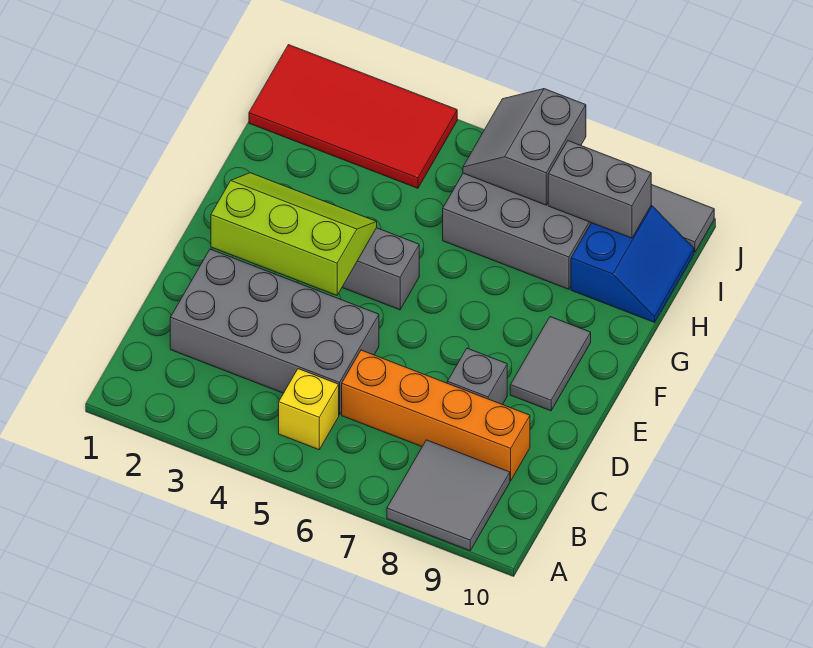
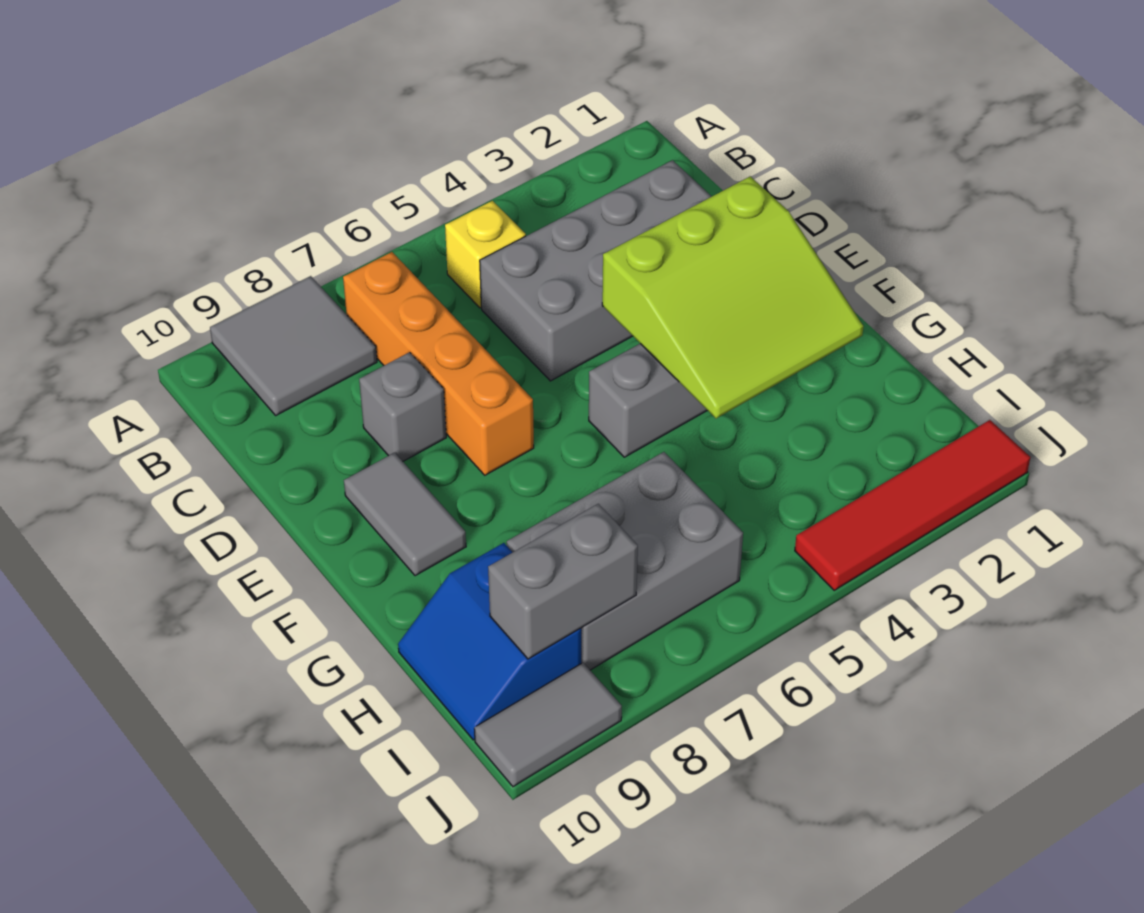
orange 1x4 brick [342,350,530,481] -> orange 1x4 brick turned to [343,252,534,475]
lime 2x3 slope [211,173,377,295] -> lime 3x3 slope [602,176,863,418]
red 2x4 tile [249,45,457,188] -> red 1x4 tile [795,420,1030,590]
grey 2x2 slope [463,89,586,205] -> none

